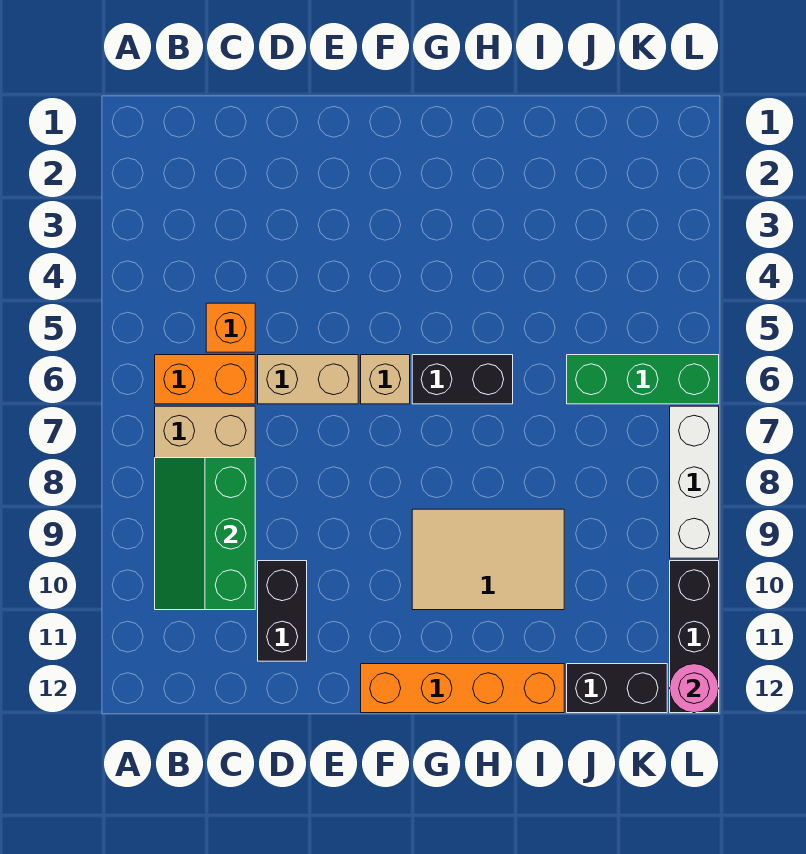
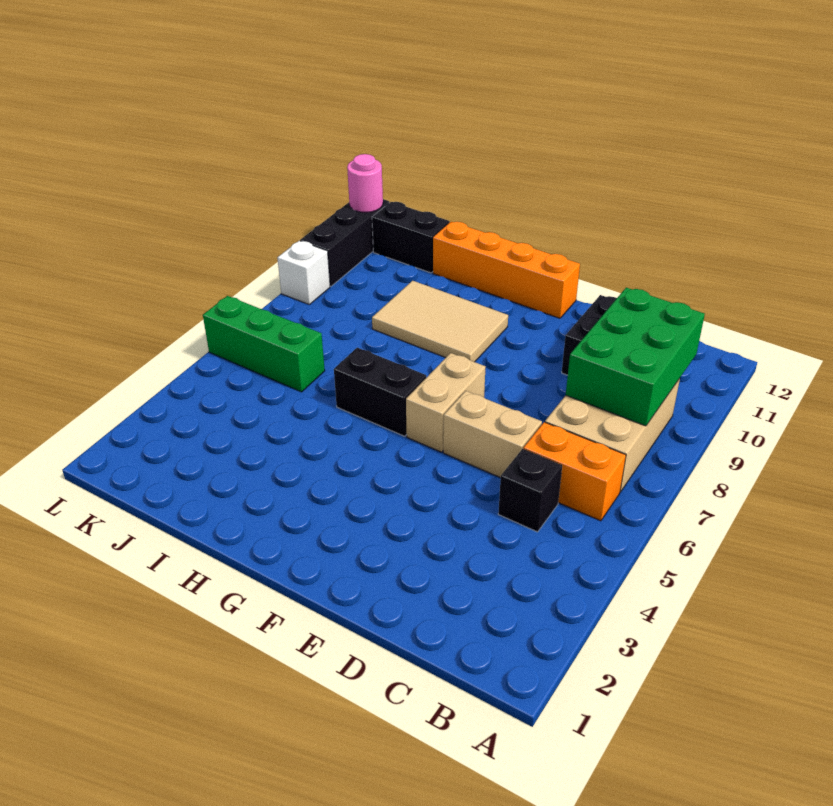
green 2x3 slope [155,458,255,610] -> green 2x3 brick [566,288,705,426]
orange 1x1 brick [206,303,255,352] -> black 1x1 brick [498,449,562,532]
tan 1x1 brick [361,355,410,404] -> tan 1x2 brick [406,353,485,452]
white 1x3 brick [670,406,719,558] -> white 1x1 brick [277,241,330,304]

